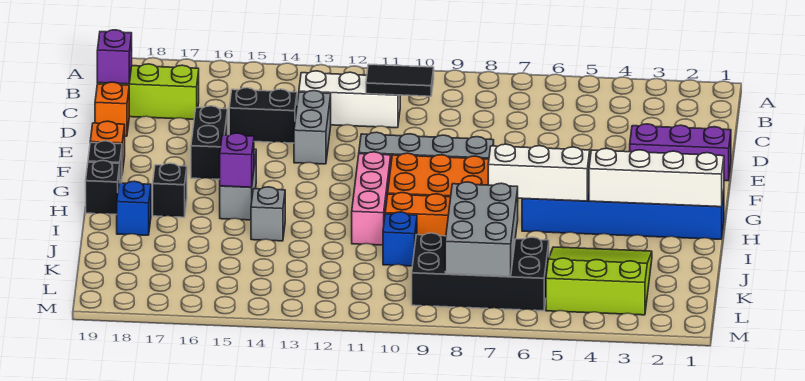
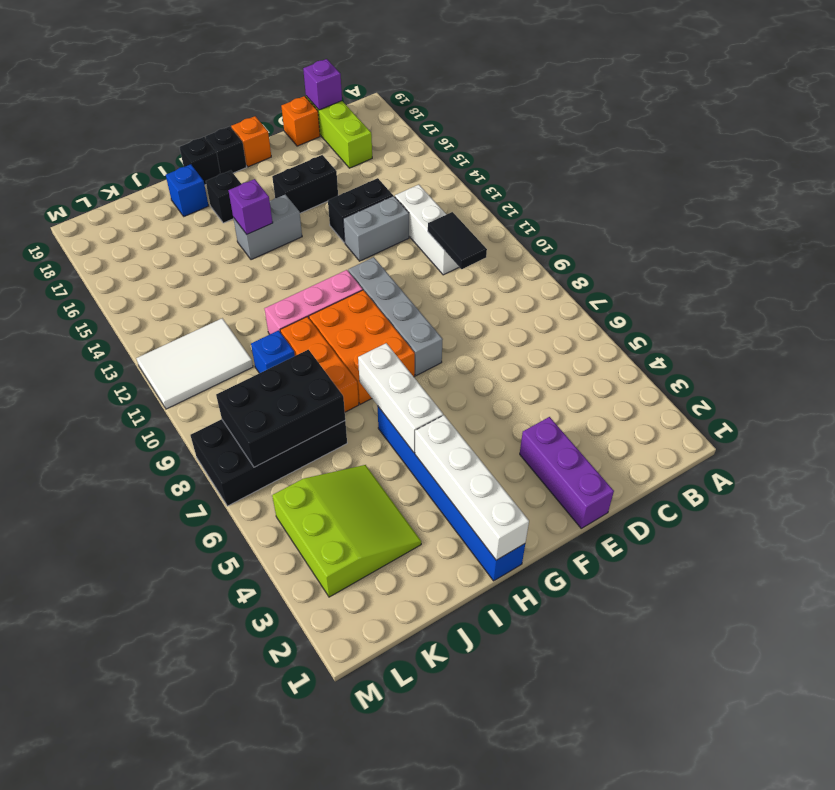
black 1x2 brick [229,88,297,143] -> black 1x2 brick turned to [328,178,393,243]
grey 1x1 brick [251,187,285,241] -> none
grey 2x3 brick [445,182,518,277] -> black 2x3 brick [216,349,345,467]
black 2x4 brick [412,233,549,311] -> black 2x4 brick turned to [191,419,347,506]
none -> white 2x3 tile [136,318,253,409]

